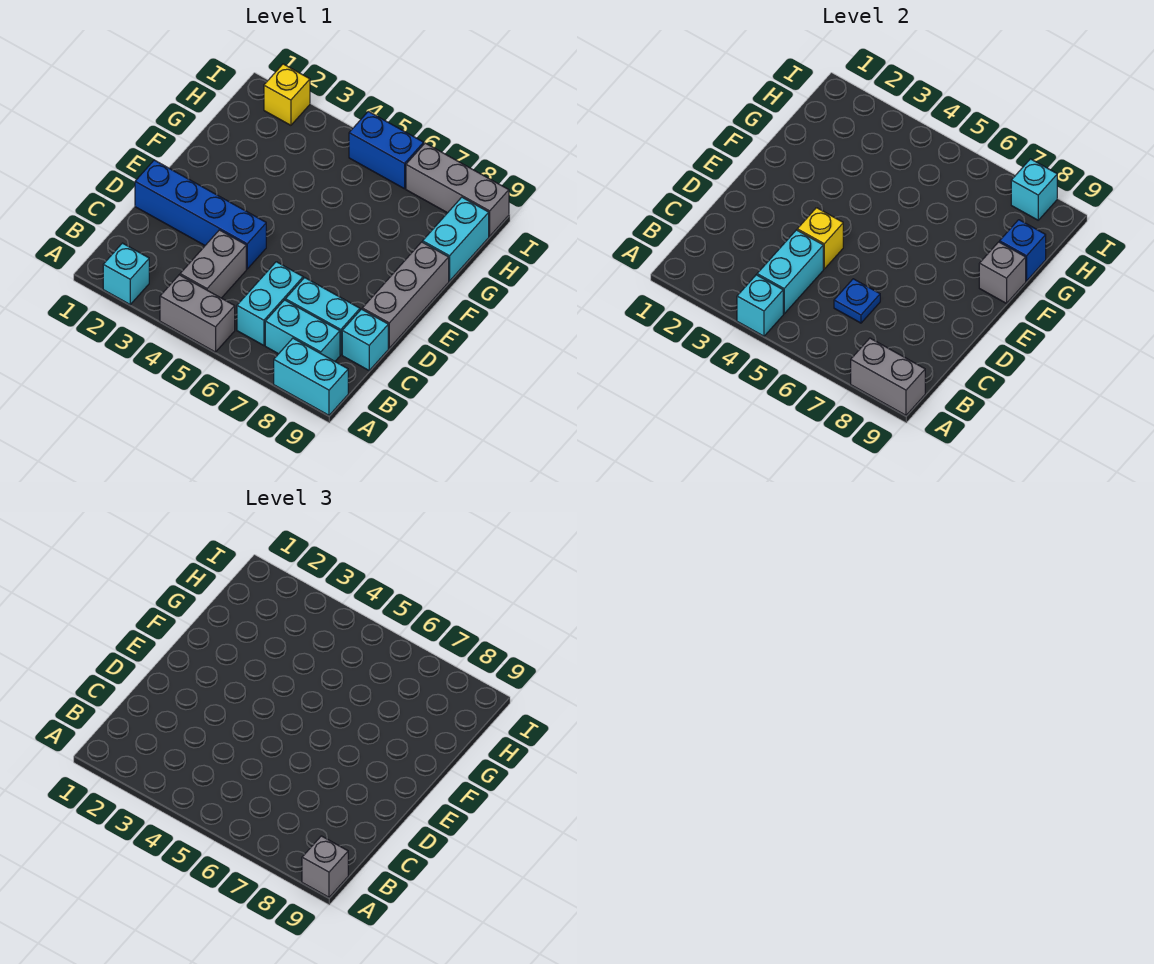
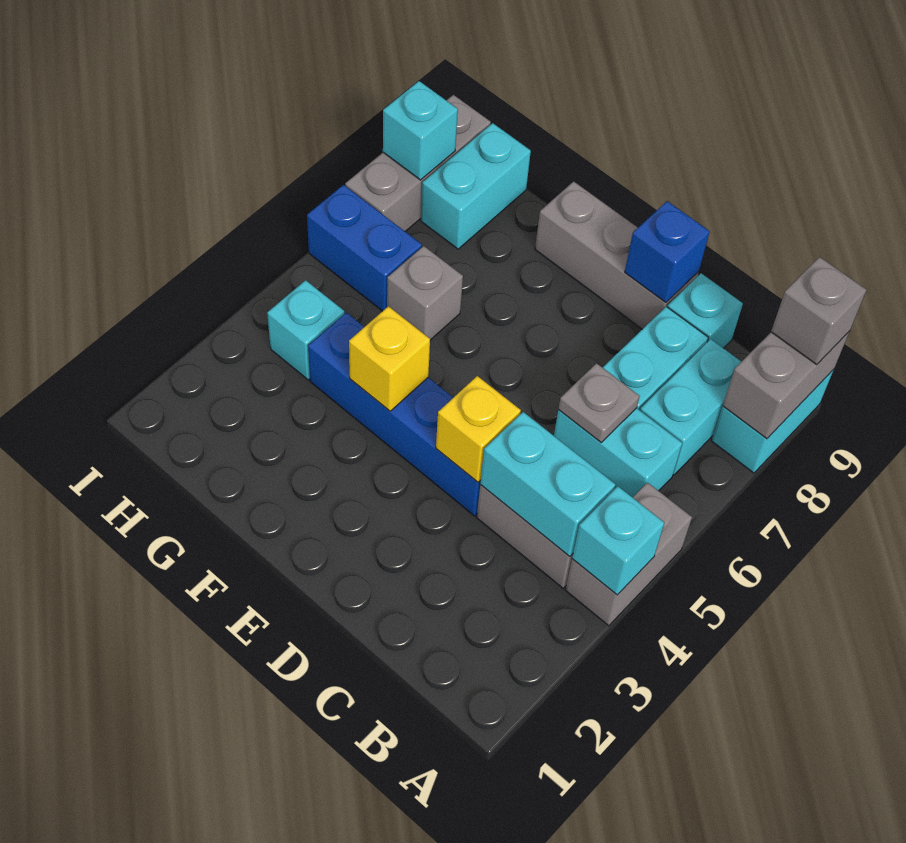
cyan 1x1 brick [103,243,149,304] -> cyan 1x1 brick moved to [267,280,344,380]
blue 1x1 plate [834,279,880,323] -> grey 1x1 plate [558,363,640,442]
blue 1x4 brick [135,160,266,269] -> blue 1x4 brick turned to [308,313,481,516]
grey 1x1 brick [979,242,1026,303] -> grey 1x1 brick moved to [387,246,463,340]
cyan 1x2 brick [423,197,489,281] -> cyan 1x2 brick turned to [421,123,531,249]
blue 1x1 brick [1000,220,1046,281] -> blue 1x1 brick moved to [625,201,710,302]
yellow 1x1 brick [264,64,310,125] -> yellow 1x1 brick moved to [349,306,430,411]
blue 1x2 brick [349,111,424,189] -> blue 1x2 brick turned to [307,185,422,311]

